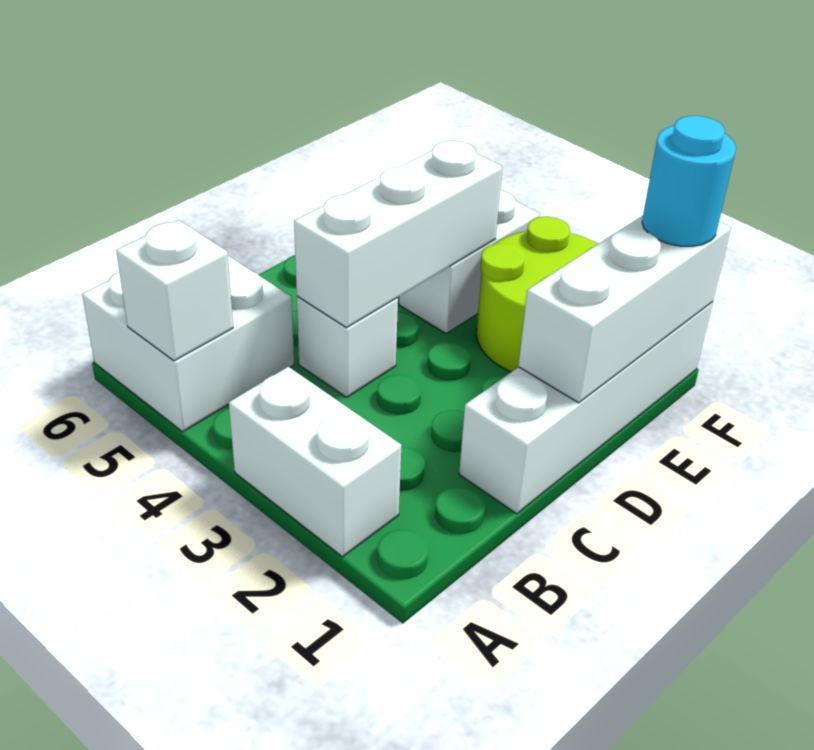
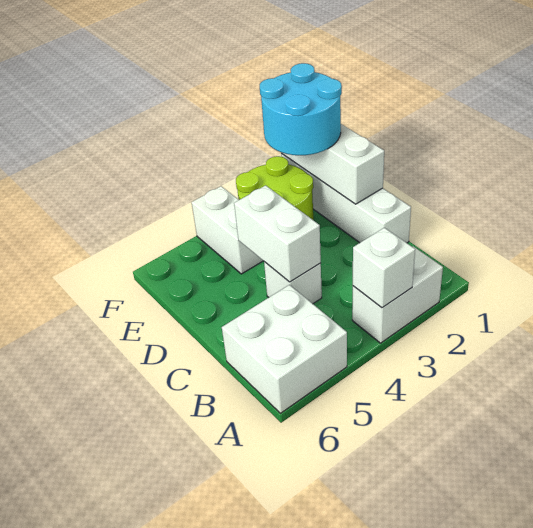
white 1x1 brick [116,220,233,361] -> white 1x1 brick moved to [353,228,415,308]
white 1x3 brick [294,141,502,328] -> white 1x2 brick [234,185,321,282]
cyan 1x1 round brick [642,116,736,246] -> cyan 2x2 round brick [260,63,342,155]

